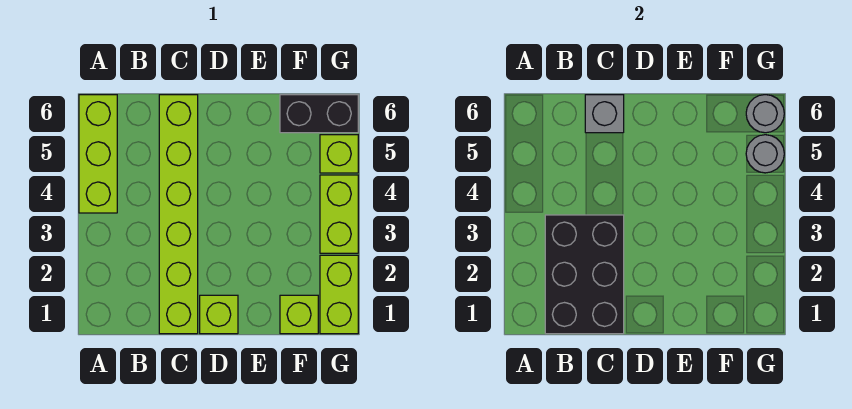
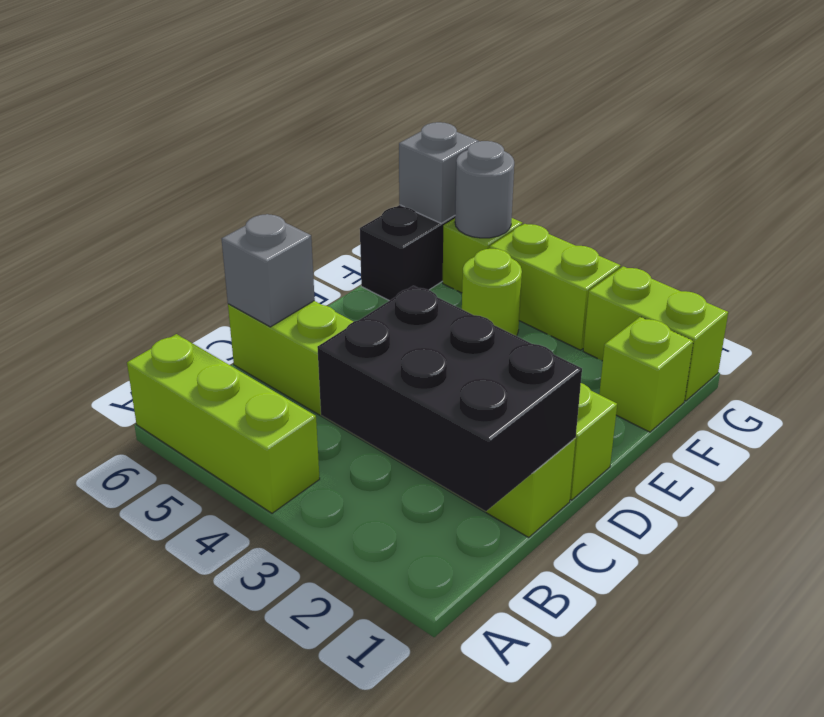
none -> lime 1x1 round brick [462,249,522,336]
grey 1x1 round brick [746,95,784,133] -> grey 1x1 brick [399,122,478,223]

